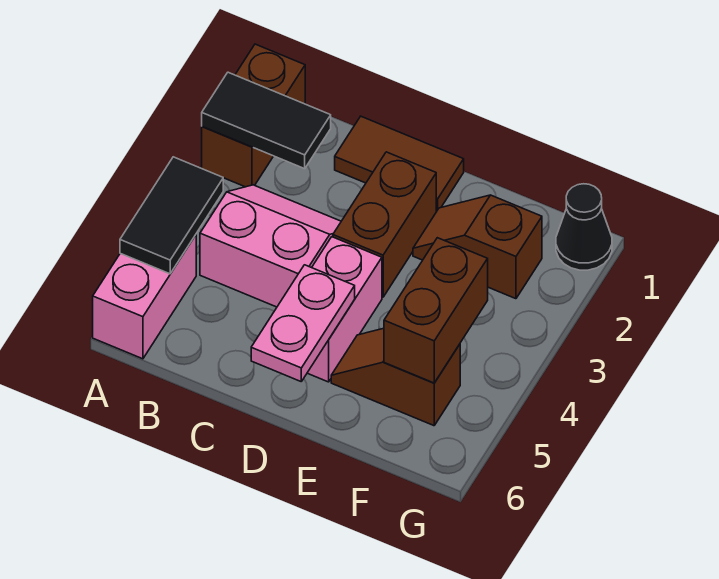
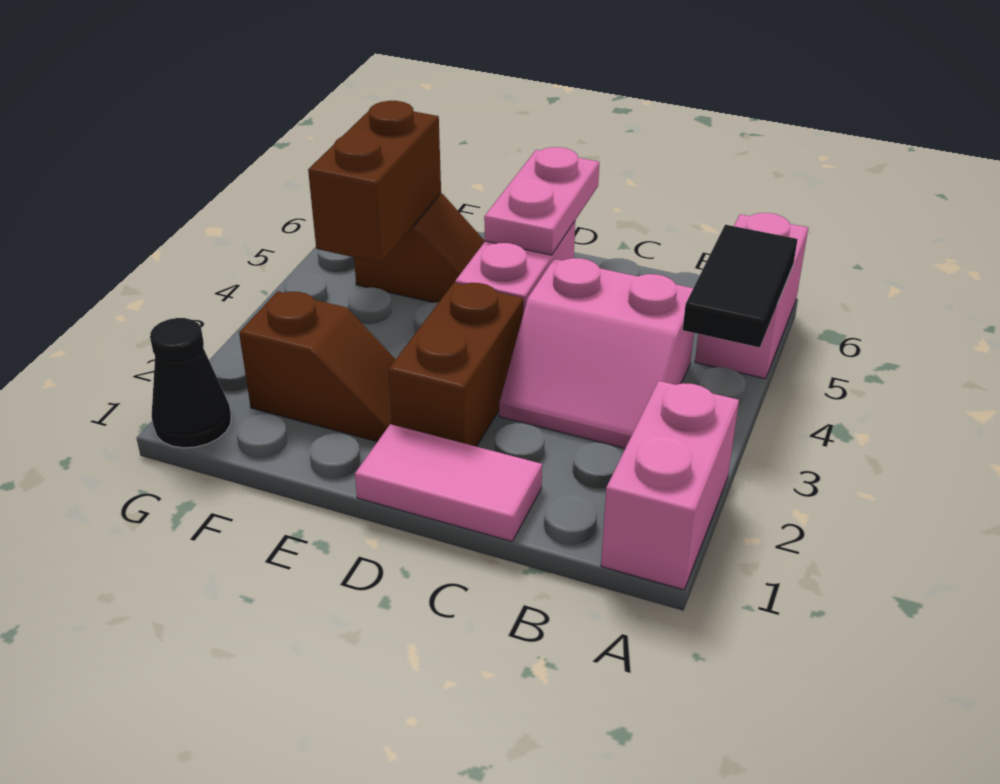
brown 1x2 brick [202,44,305,187] -> pink 1x2 brick [601,381,739,590]
black 1x2 tile [202,72,331,169] -> none
brown 1x2 tile [335,116,464,212] -> pink 1x2 tile [355,424,542,541]

